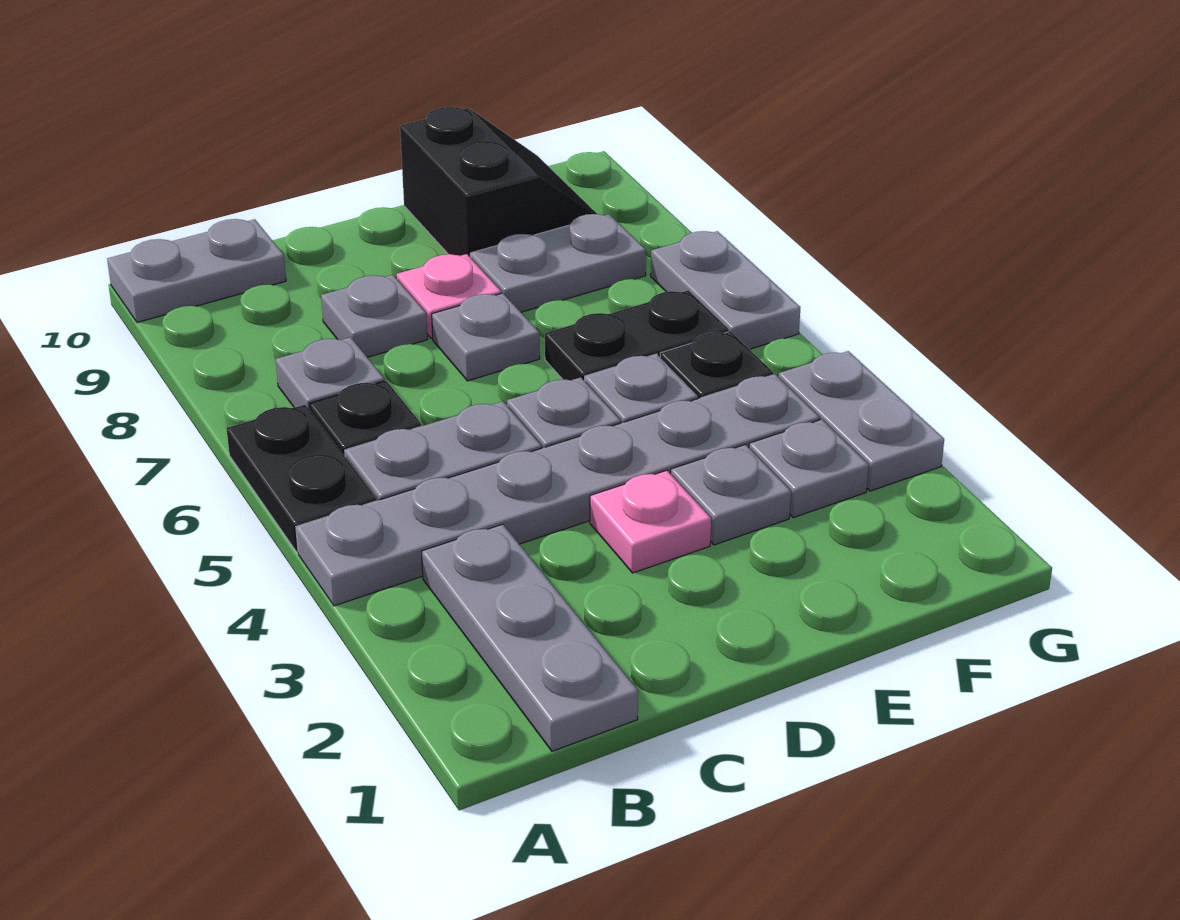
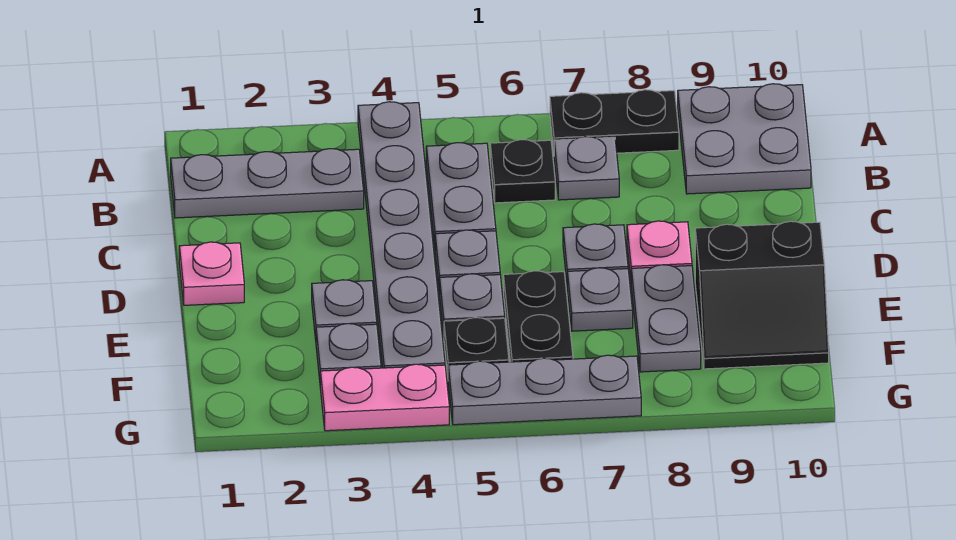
black 1x2 plate [226,405,376,552] -> black 1x2 plate moved to [550,90,679,153]
grey 1x2 plate [107,219,286,322] -> grey 2x2 plate [678,84,811,194]
grey 1x1 plate [321,275,428,357] -> grey 1x1 plate moved to [567,268,633,331]
pink 1x1 plate [590,470,711,573] -> pink 1x1 plate moved to [179,242,244,305]
grey 1x2 plate [779,351,944,491] -> pink 1x2 plate [320,364,449,431]
grey 1x2 plate [651,231,801,349] -> grey 1x3 plate [448,355,641,425]

